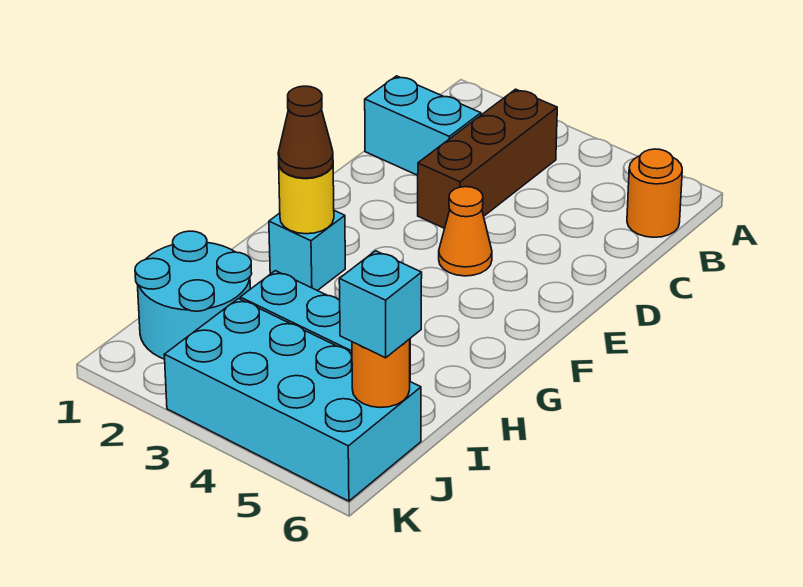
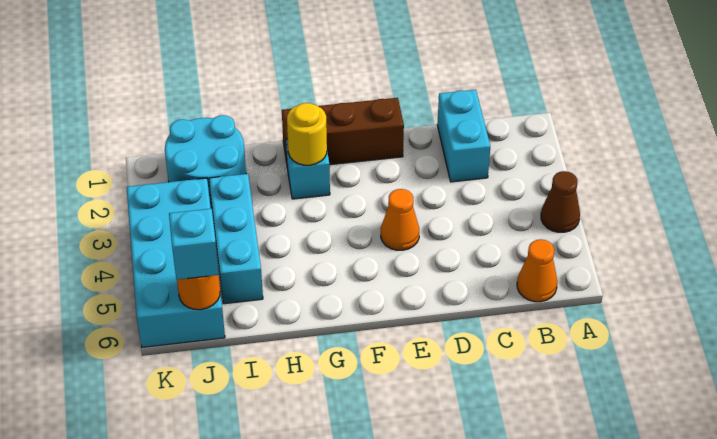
brown 1x3 brick [418,89,557,228] -> brown 1x3 brick moved to [282,98,404,169]
orange 1x1 round brick [627,149,682,237] -> orange 1x1 cone [517,239,557,302]
brown 1x1 cone [278,86,333,178] -> brown 1x1 cone moved to [541,171,580,232]

